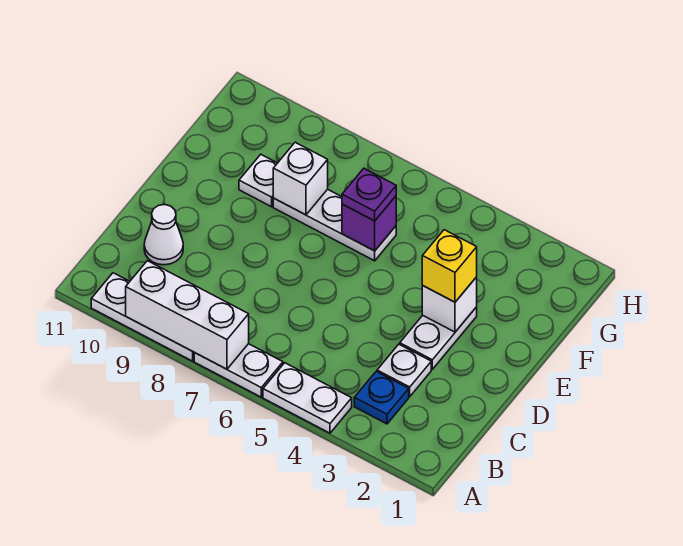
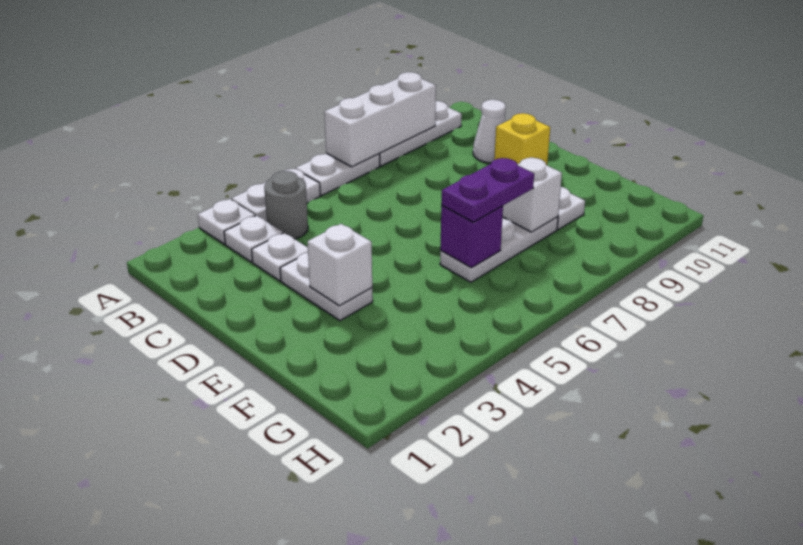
none -> white 1x1 plate [198,199,255,244]
blue 1x1 plate [354,372,409,424] -> white 1x1 plate [224,216,283,262]
none -> grey 1x1 round brick [264,171,308,239]
yellow 1x1 brick [422,230,477,302] -> yellow 1x1 brick moved to [494,113,550,165]
purple 1x1 plate [342,168,396,221] -> purple 1x2 plate [441,158,534,222]

